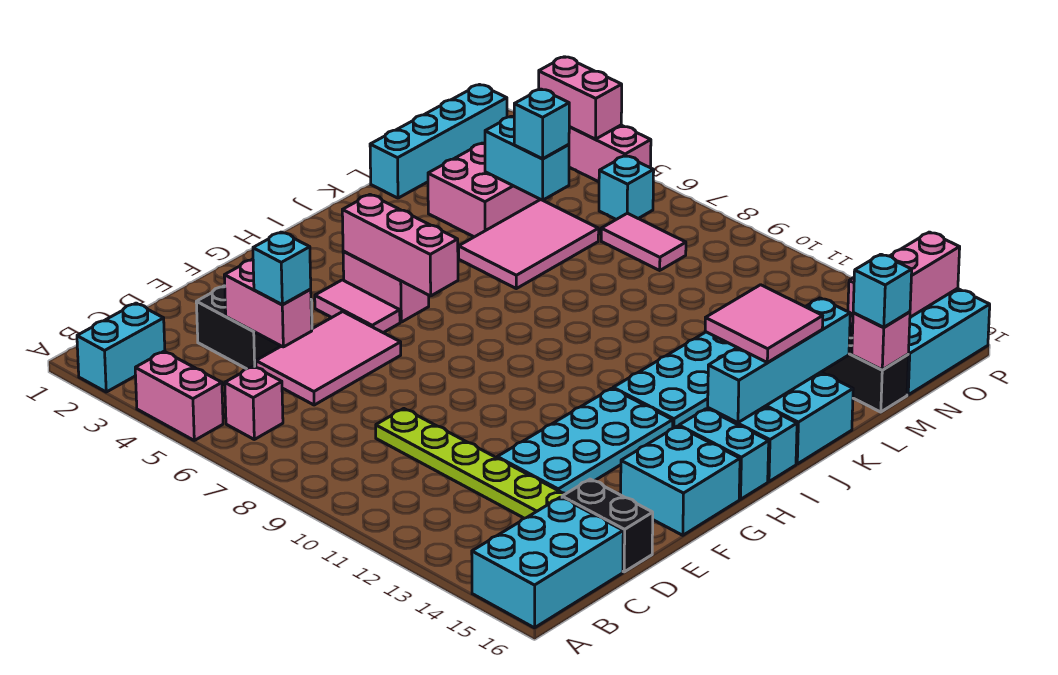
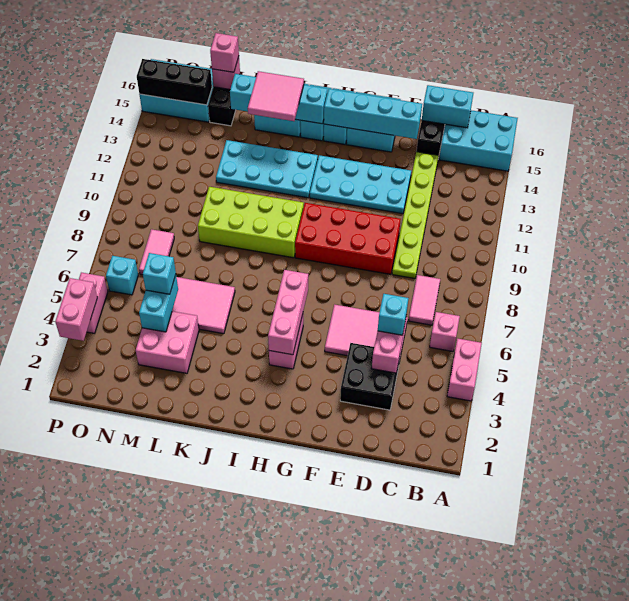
cyan 1x2 brick [77,303,165,392] -> cyan 1x2 brick moved to [422,85,473,128]
none -> red 2x4 brick [295,203,401,274]
pink 1x2 tile [315,280,400,333] -> pink 1x2 tile moved to [409,275,440,325]
none -> lime 2x4 brick [198,187,304,258]
cyan 1x4 brick [370,85,507,198] -> cyan 1x4 brick moved to [324,89,422,139]
cyan 1x1 brick [853,254,912,327] -> pink 1x1 brick [210,33,239,72]
pink 1x3 brick [848,232,960,325] -> black 1x3 brick [137,59,212,105]

